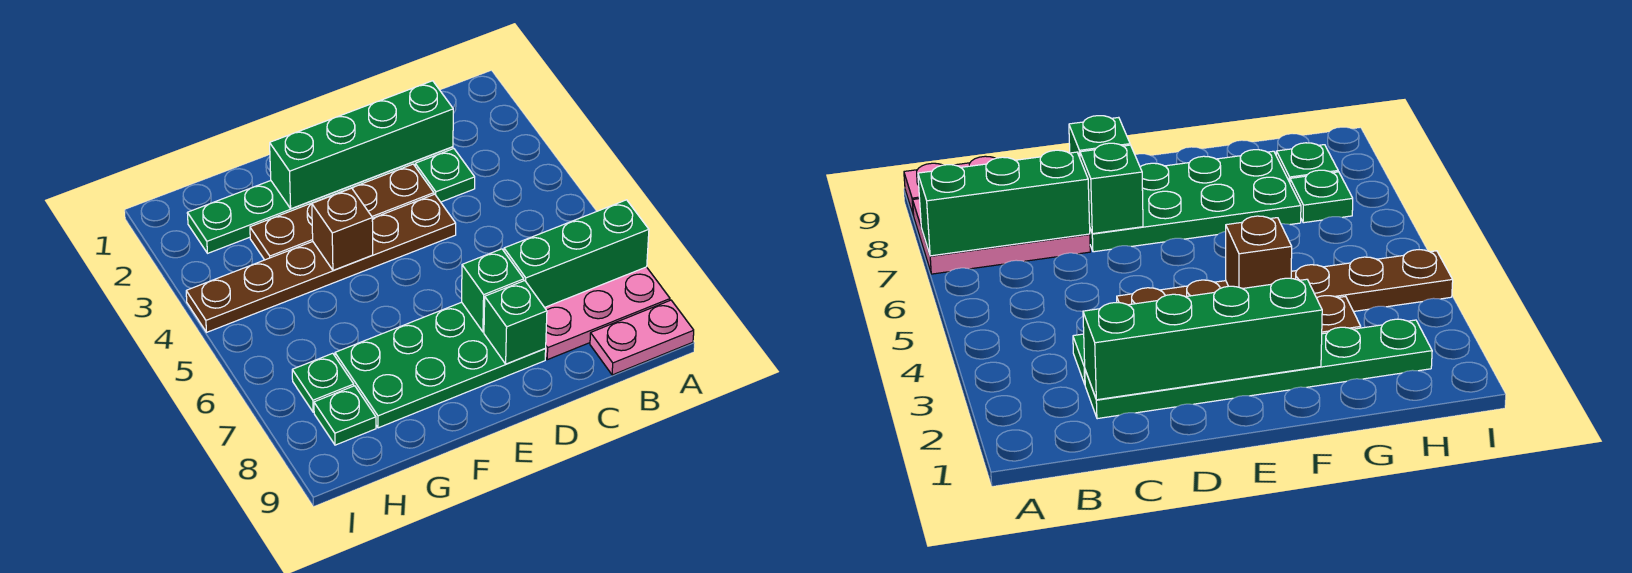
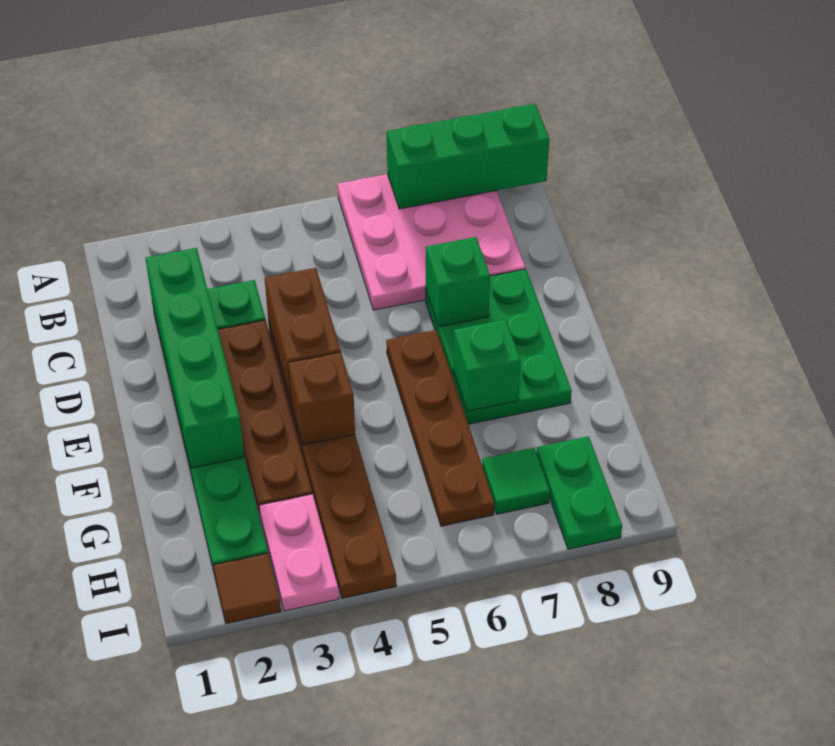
pink 2x3 plate [545,267,670,360] -> pink 3x3 plate [337,174,525,310]
green 1x3 brick [504,200,649,307] -> green 1x3 brick turned to [387,104,549,209]
pink 1x2 plate [590,300,694,375] -> pink 1x2 plate moved to [259,494,339,611]
none -> brown 1x2 brick [265,268,341,401]
green 2x4 plate [335,302,546,428] -> green 2x3 plate [426,269,572,424]
green 1x1 brick [484,281,547,364] -> green 1x1 brick moved to [453,319,521,411]
none -> brown 1x4 plate [386,330,494,526]
green 1x1 plate [292,353,354,412] -> green 1x1 tile [482,448,550,514]
green 1x1 plate [314,386,376,445] -> green 1x2 plate [537,436,622,549]
none -> brown 1x1 tile [213,553,281,624]

